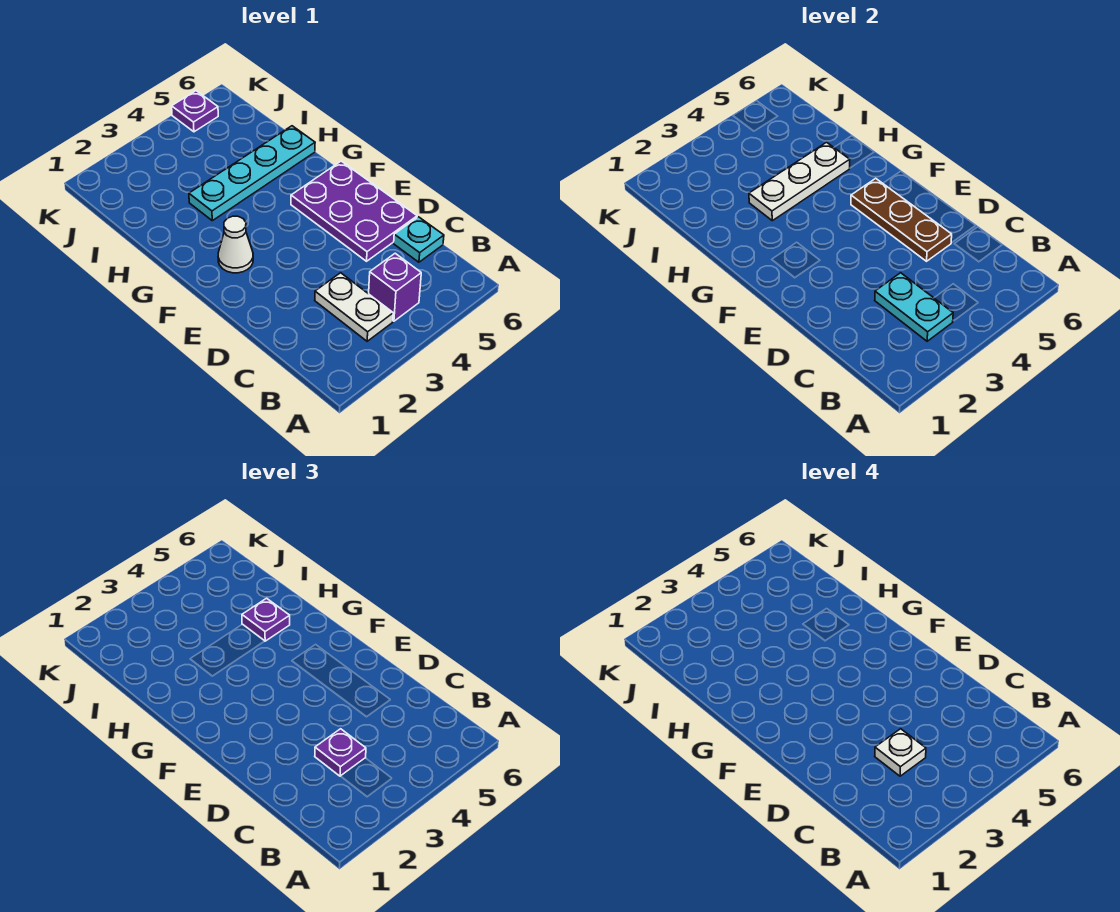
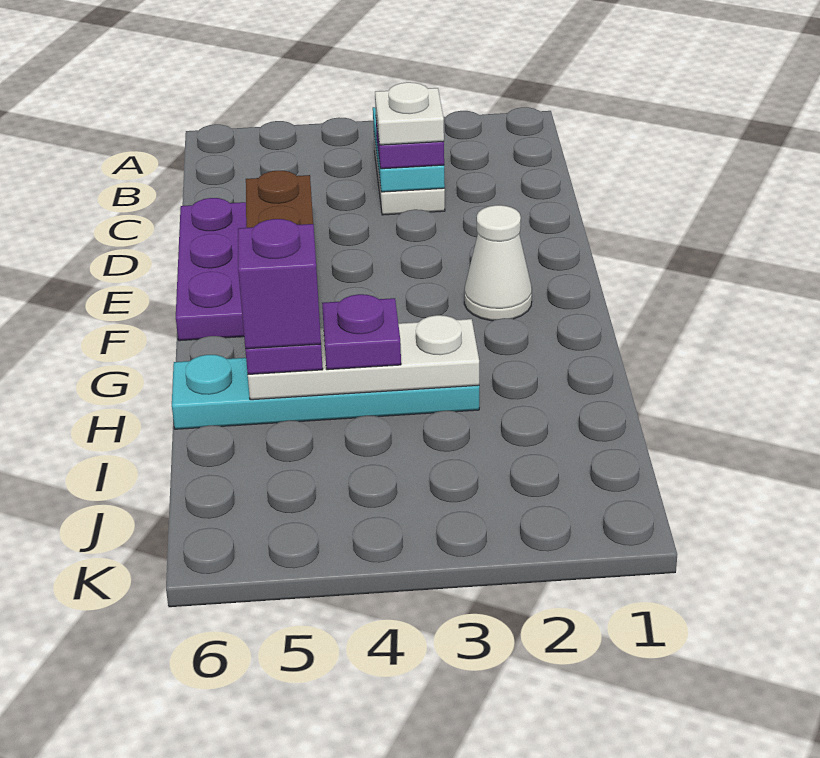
purple 1x1 brick [369,253,421,321] -> purple 1x1 brick moved to [238,219,321,349]
cyan 1x1 plate [394,217,444,262] -> none
purple 1x1 plate [172,91,218,132] -> purple 1x1 plate moved to [322,294,401,370]

